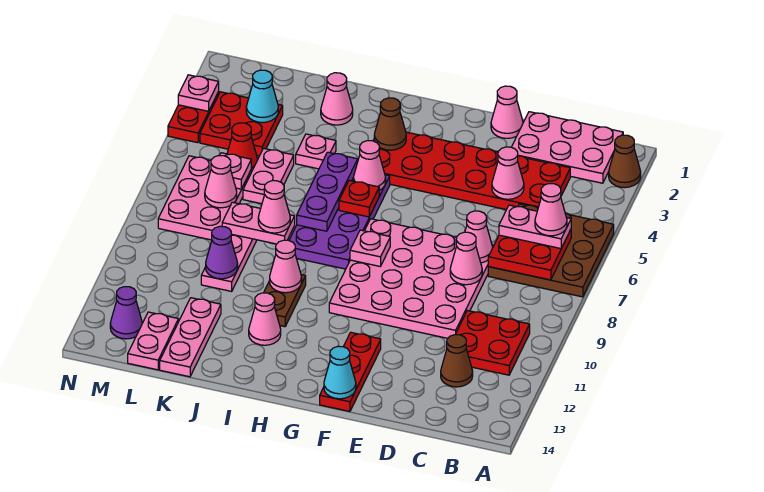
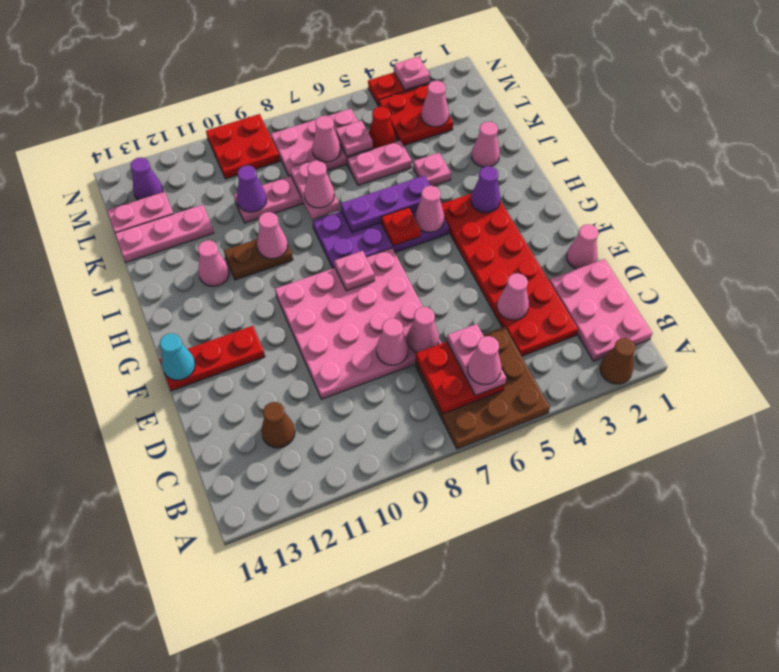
red 2x2 plate [455,311,530,375] -> red 2x2 plate moved to [206,114,280,179]
brown 1x1 cone [374,98,406,150] -> purple 1x1 cone [471,166,500,213]
cyan 1x1 cone [246,70,278,123] -> pink 1x1 cone [421,81,449,127]

